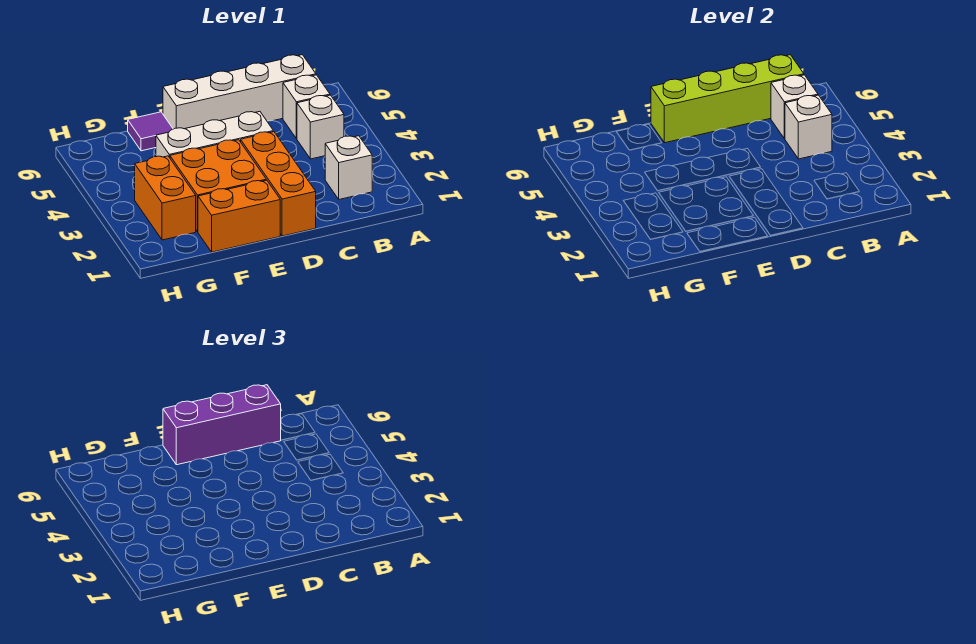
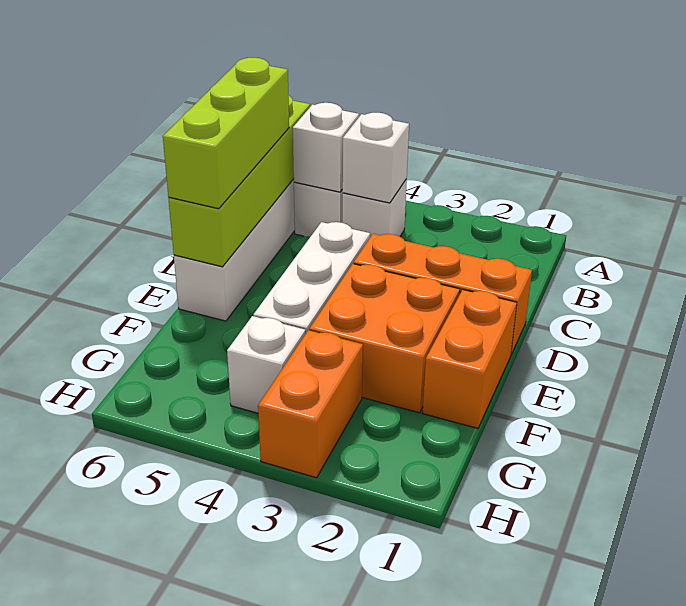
white 1x1 brick [325,136,372,199] -> white 1x1 brick moved to [227,316,305,413]
purple 1x3 brick [163,385,281,465] -> lime 1x3 brick [163,58,289,209]
purple 1x1 tile [128,112,173,151] -> none
orange 1x2 brick [135,156,196,240] -> orange 1x2 brick turned to [258,330,363,478]

